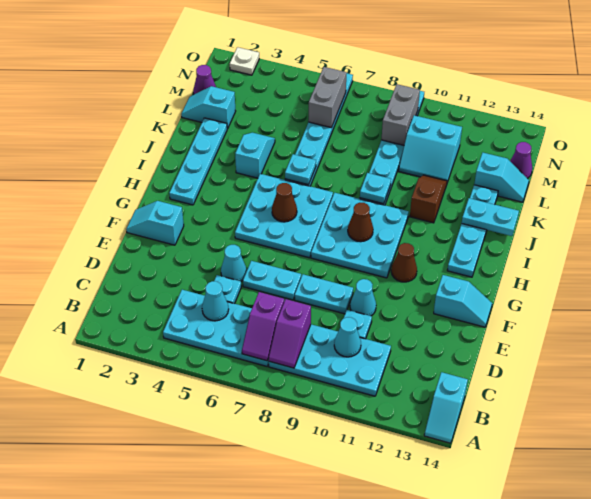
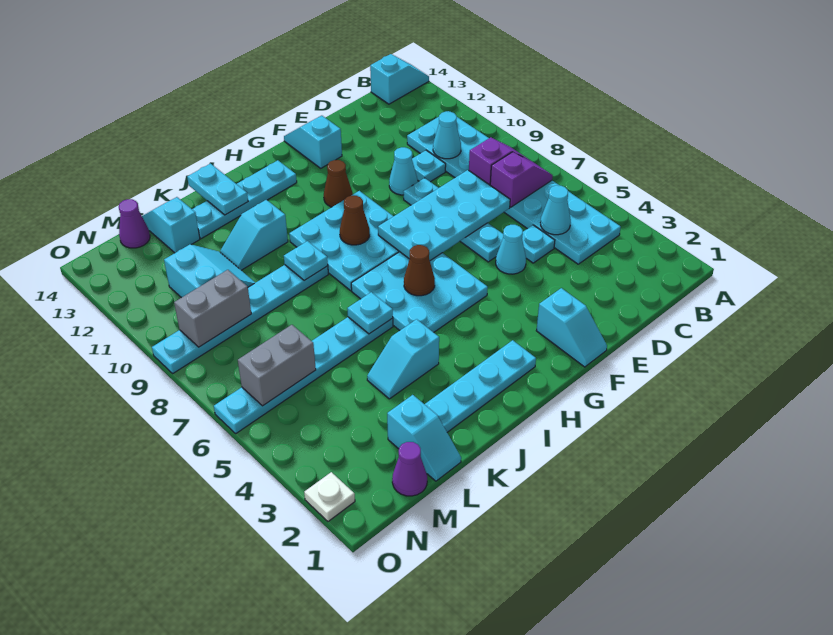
none -> cyan 2x4 plate [378,170,510,261]
brown 1x2 slope [410,175,447,223] -> cyan 1x2 slope [220,200,288,270]

